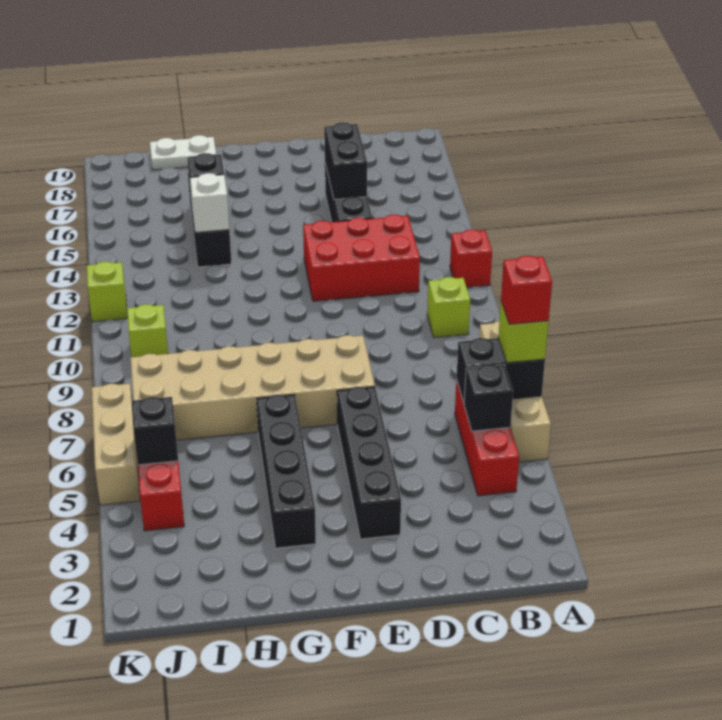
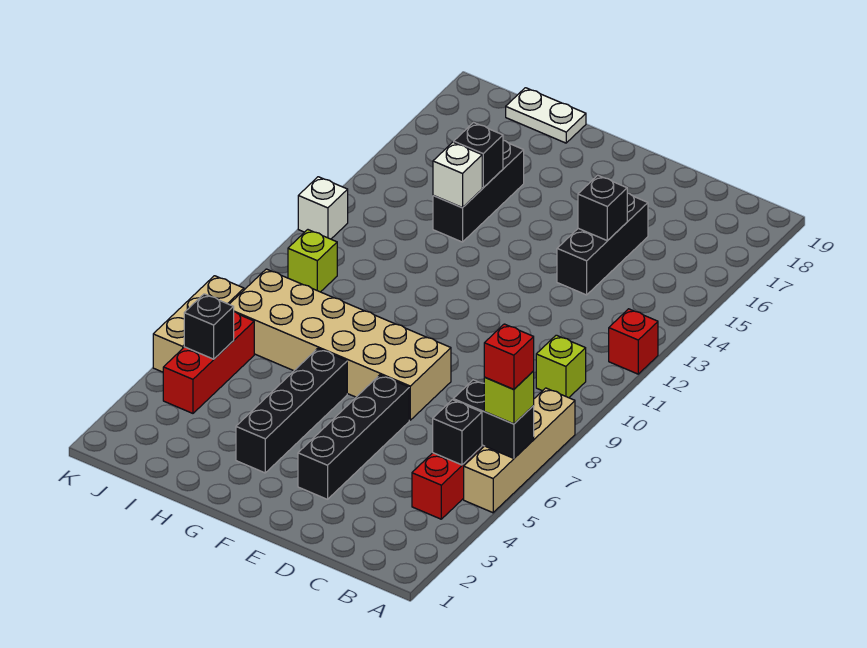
red 2x3 brick [303,214,420,301] -> none
black 1x2 brick [324,122,367,200] -> black 1x1 brick [578,175,627,241]
lime 1x1 brick [87,262,127,322] -> white 1x1 brick [298,177,348,239]

